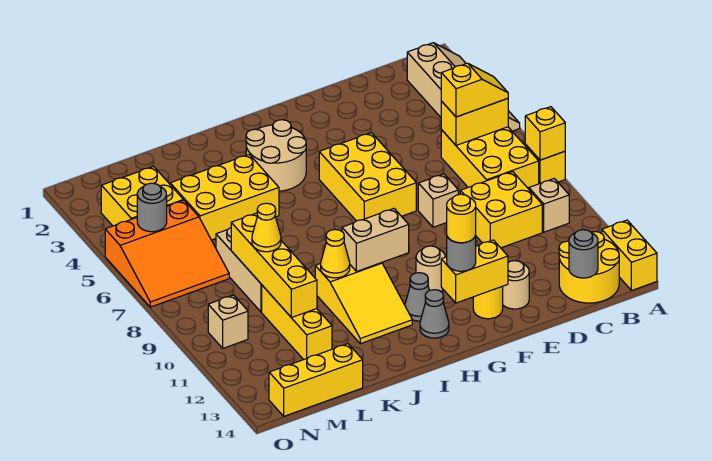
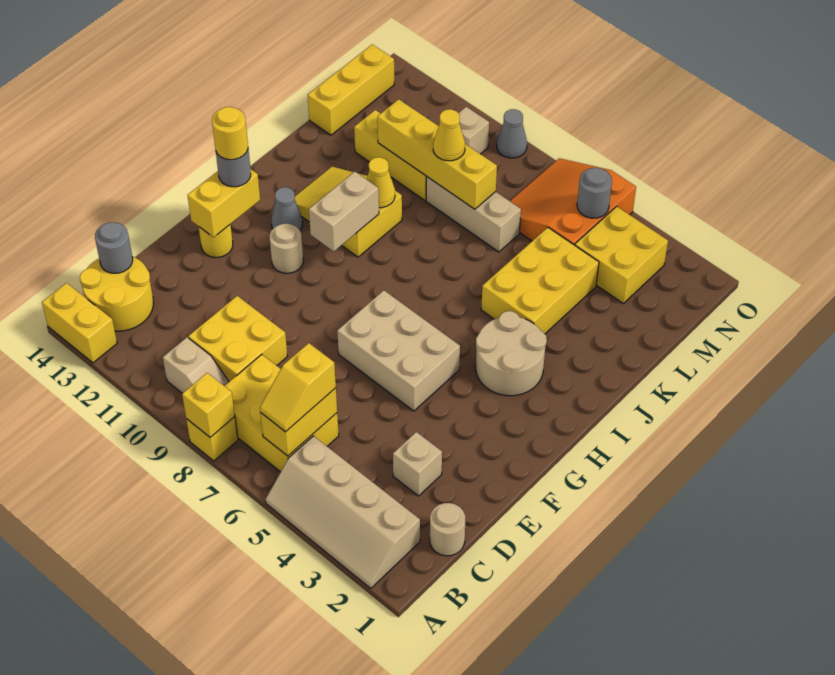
tan 1x1 brick [418,174,458,227] -> tan 1x1 brick moved to [393,432,442,496]
tan 1x1 round brick [503,261,529,309] -> tan 1x1 round brick moved to [430,503,465,556]
yellow 2x3 brick [319,133,416,221] -> tan 2x3 brick [337,290,460,411]
grey 1x1 cone [420,290,449,338] -> grey 1x1 cone moved to [497,109,527,158]

